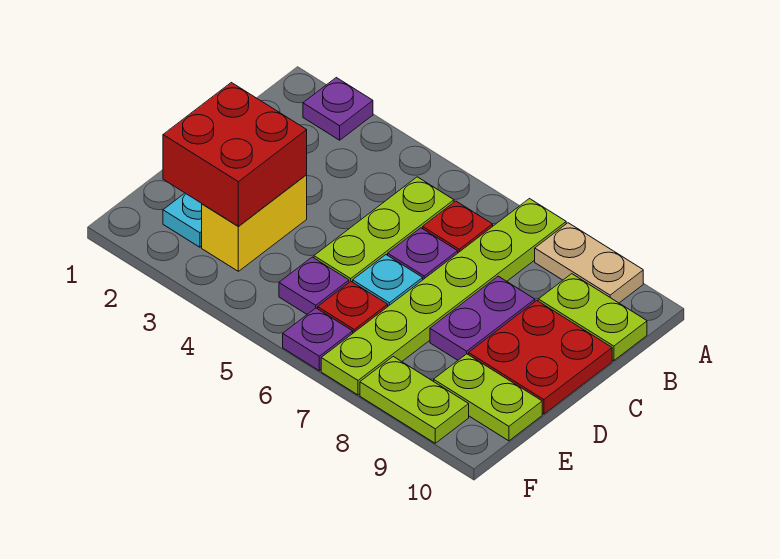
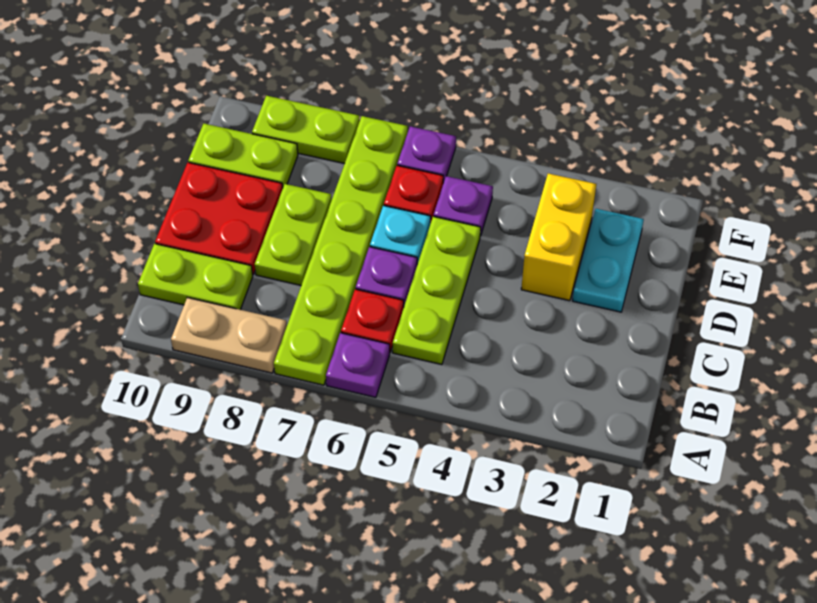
purple 1x1 plate [303,78,373,140] -> purple 1x1 plate moved to [326,333,390,397]
purple 1x2 plate [430,276,535,360] -> lime 1x2 plate [255,184,332,285]
red 2x2 brick [163,83,307,226] -> none

